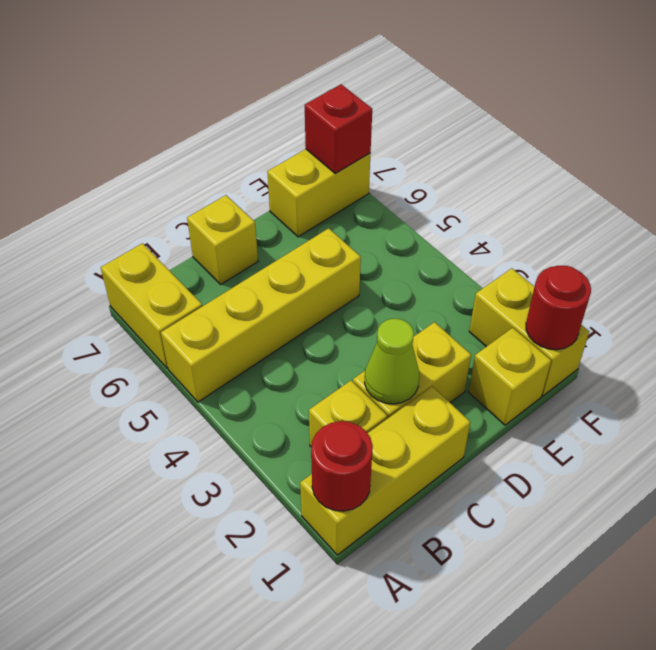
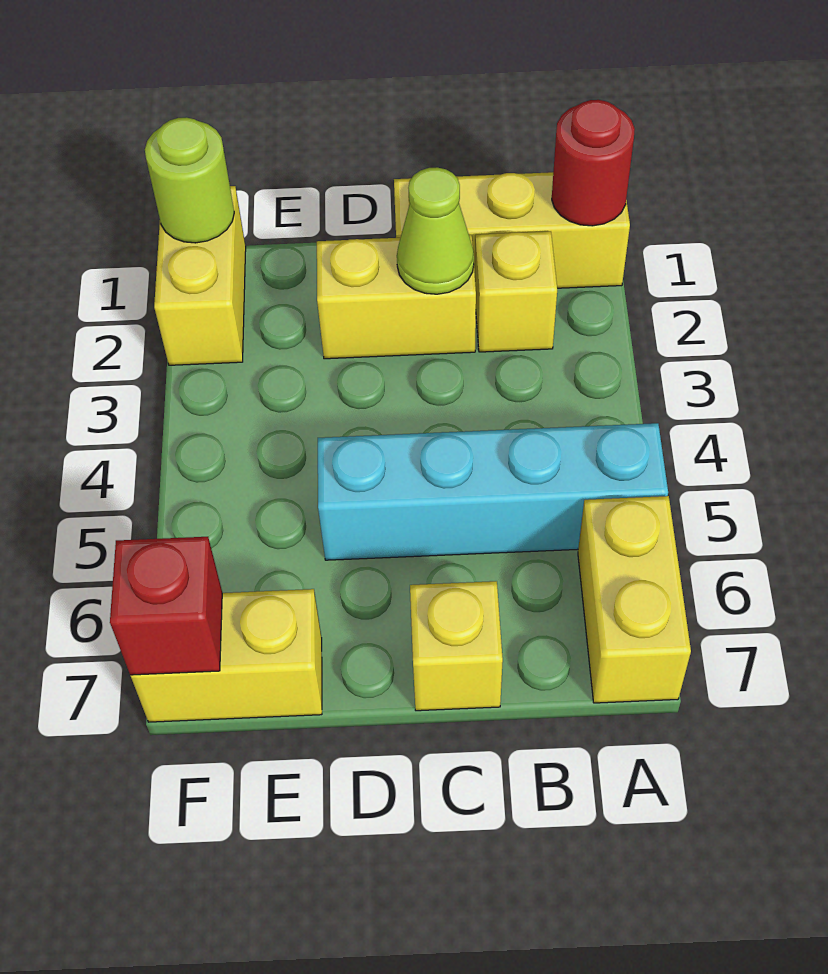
yellow 1x4 brick [161,228,361,402] -> cyan 1x4 brick [318,423,668,560]
yellow 1x1 brick [468,328,551,425] -> none
red 1x1 round brick [526,266,591,350] -> lime 1x1 round brick [145,117,234,243]

